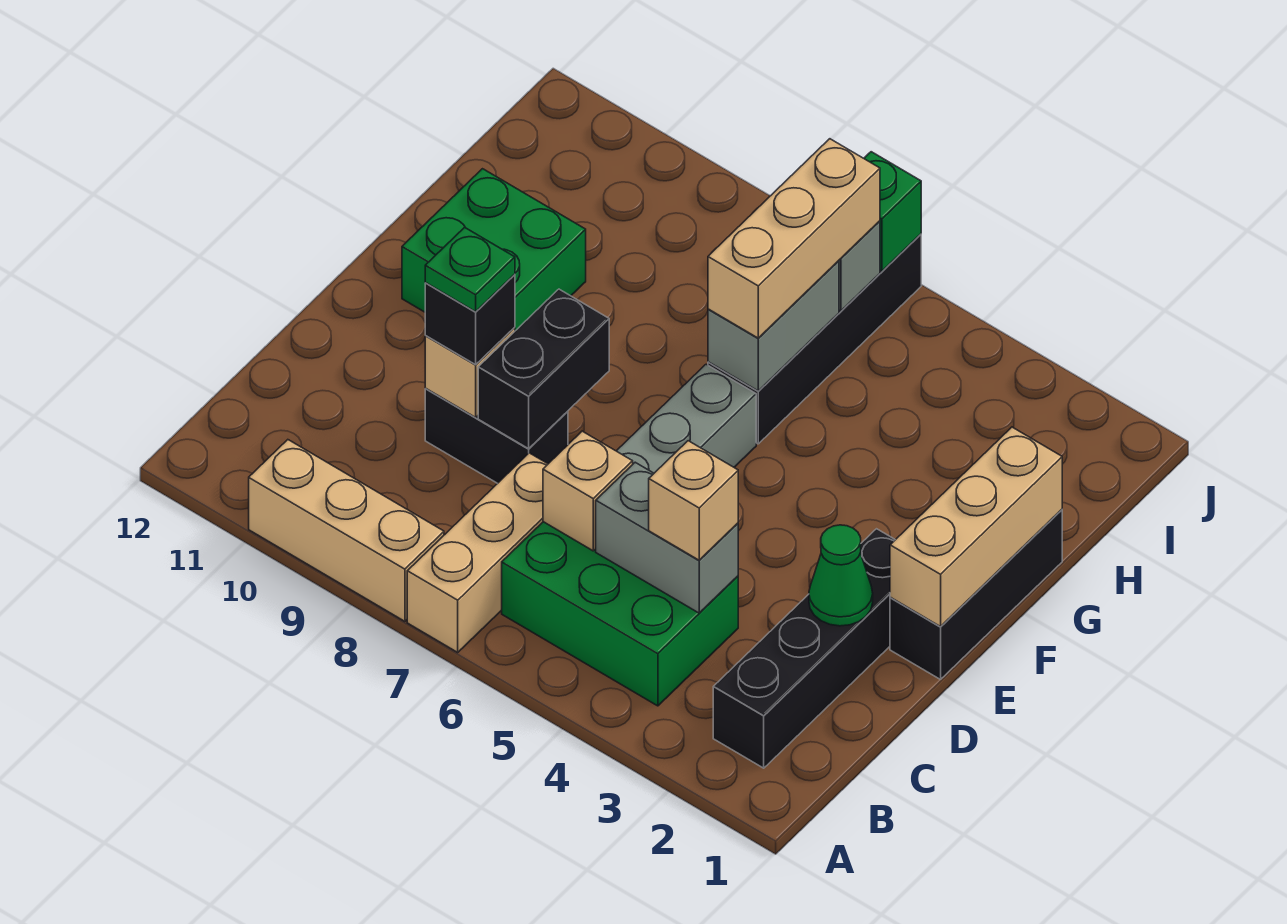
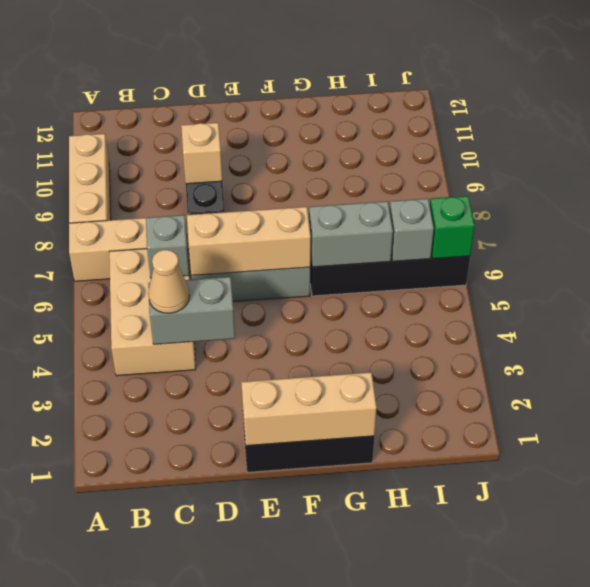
black 1x4 brick [713,529,895,768] -> none
green 2x3 brick [502,522,738,706] -> tan 2x3 brick [109,249,196,376]
grey 1x2 brick [596,462,738,613] -> grey 1x2 brick turned to [148,277,235,344]
tan 1x1 brick [649,441,738,560] -> tan 1x1 cone [148,250,190,313]
tan 1x1 brick [543,431,633,551] -> grey 1x1 brick [146,215,189,277]
green 1x1 cone [809,525,873,626] -> none
black 1x2 brick [478,289,609,449] -> none
black 1x1 brick [425,274,515,365] -> none
green 1x1 plate [425,227,515,312] -> none
green 2x2 brick [402,169,586,331] -> none
tan 1x3 brick [708,139,880,338] -> tan 1x3 brick moved to [187,207,311,275]

